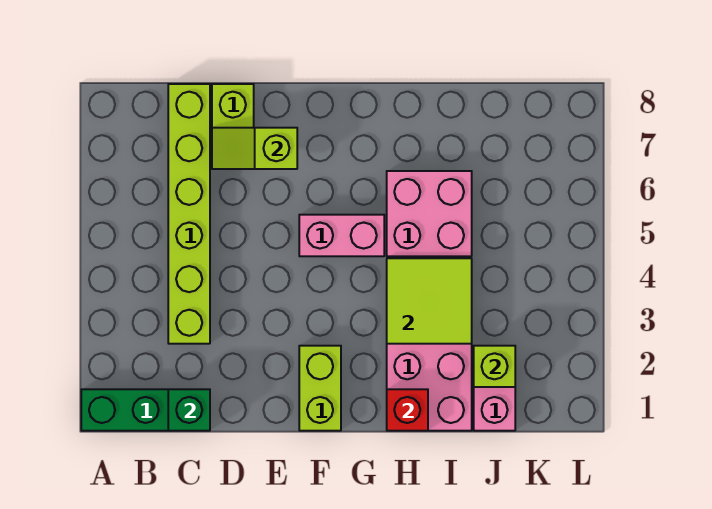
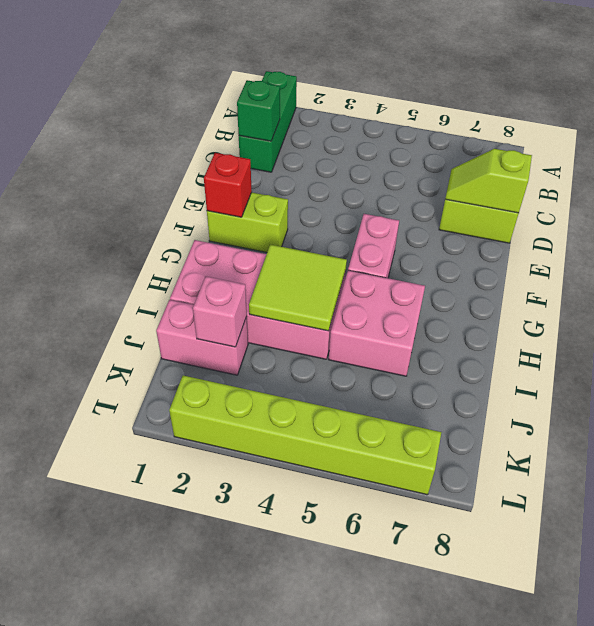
lime 1x6 brick [168,84,210,344] -> lime 1x6 brick moved to [169,375,441,495]
lime 1x2 slope [212,128,297,169] -> lime 1x2 slope turned to [445,149,532,213]
red 1x1 brick [387,389,428,431] -> red 1x1 brick moved to [204,153,252,217]
lime 1x1 brick [474,346,515,387] -> pink 1x1 brick [193,276,247,347]

